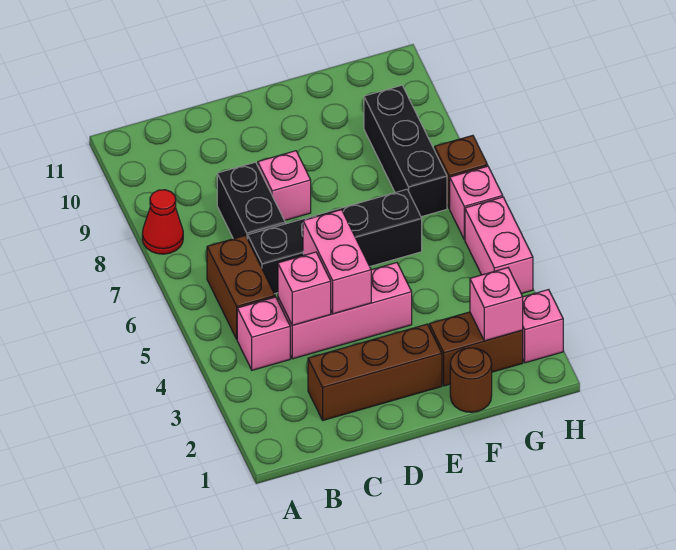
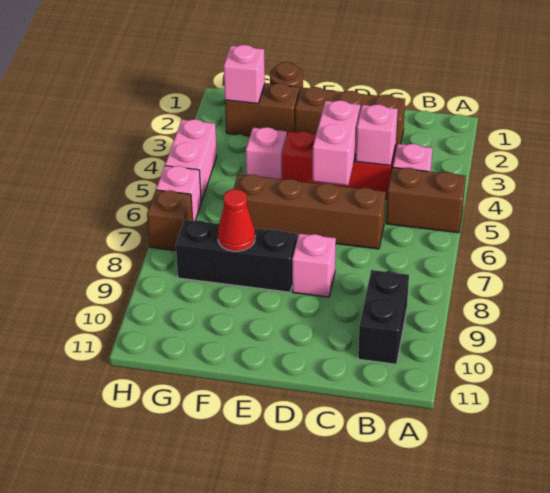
red 1x1 cone [142,190,183,254] -> red 1x1 cone moved to [218,189,255,251]
brown 1x2 brick [207,235,275,339] -> brown 1x2 brick turned to [386,167,466,233]
pink 1x3 brick [278,263,412,359] -> red 1x3 brick [282,131,396,199]
black 1x4 brick [248,189,422,294] -> brown 1x4 brick [233,174,386,249]
black 1x2 brick [217,162,285,239] -> black 1x2 brick moved to [358,270,409,364]
black 1x3 brick [364,85,447,217] -> black 1x3 brick turned to [176,220,297,292]
pink 1x1 brick [523,290,563,363] -> pink 1x1 brick moved to [246,127,287,179]

